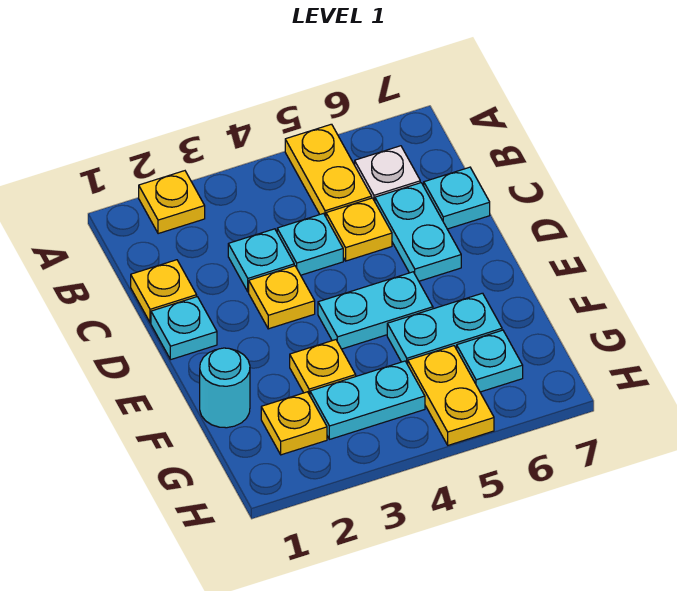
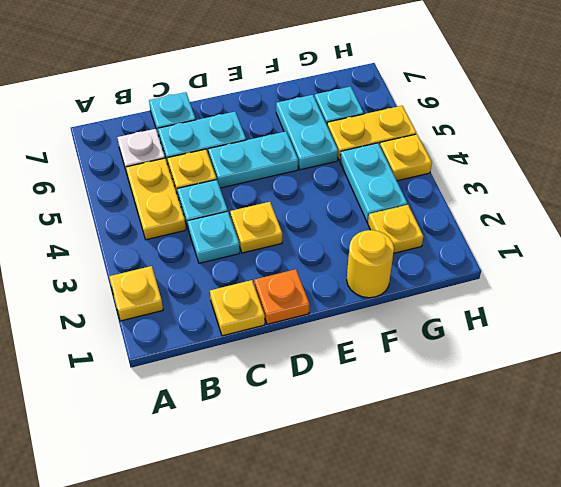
yellow 1x2 plate [285,124,372,217] -> yellow 1x2 plate turned to [126,158,186,240]
cyan 1x1 plate [151,297,217,360] -> orange 1x1 plate [254,269,309,324]
cyan 1x2 plate [318,272,433,349] -> cyan 1x2 plate turned to [208,132,298,188]
cyan 1x1 round brick [200,348,250,428] -> yellow 1x1 round brick [347,230,394,298]
yellow 1x1 plate [290,340,356,395] -> yellow 1x1 plate moved to [380,134,432,181]

